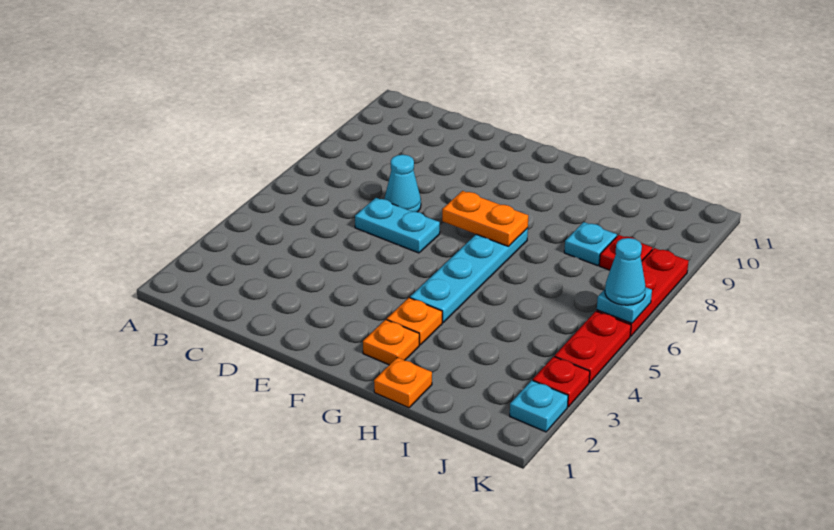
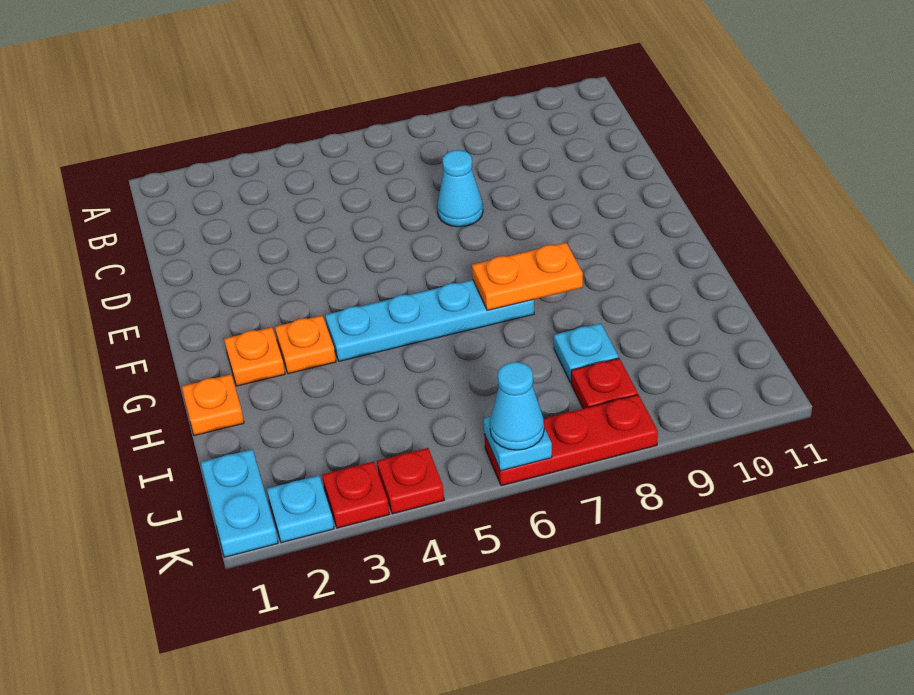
cyan 1x2 plate [355,198,440,253] -> cyan 1x2 plate moved to [201,449,278,557]
orange 1x2 plate [442,191,528,246] -> orange 1x2 plate turned to [472,243,583,310]
red 1x2 plate [555,311,631,383] -> red 1x1 plate [377,448,444,514]

